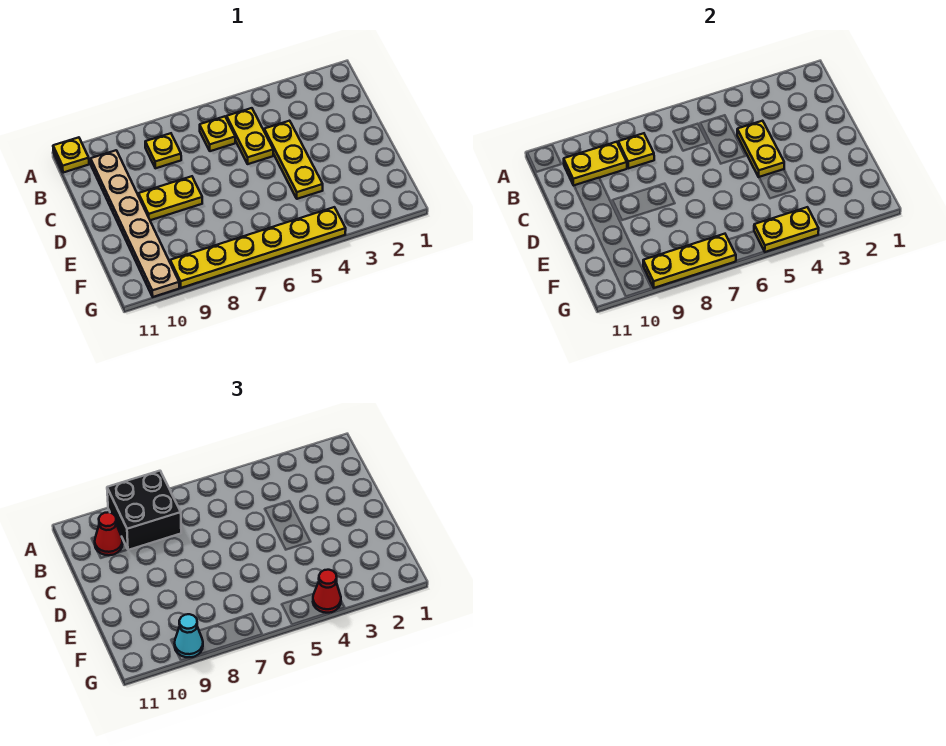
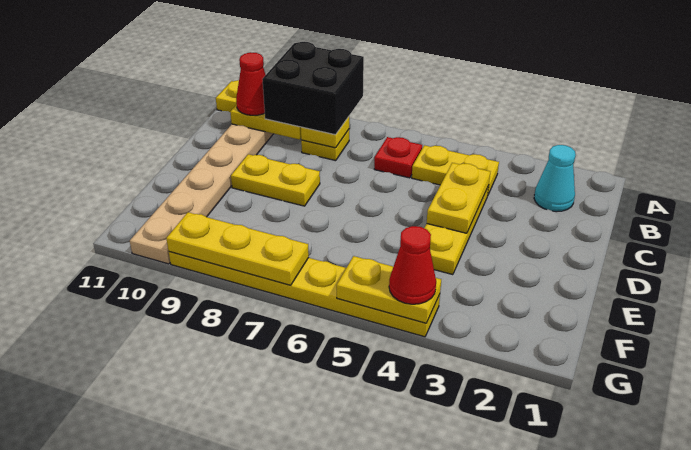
yellow 1x2 plate [227,108,273,164] -> yellow 1x2 plate turned to [412,145,499,196]
yellow 1x1 plate [200,116,235,151] -> red 1x1 plate [374,137,422,178]
cyan 1x1 cone [175,614,203,657] -> cyan 1x1 cone moved to [534,145,576,212]

